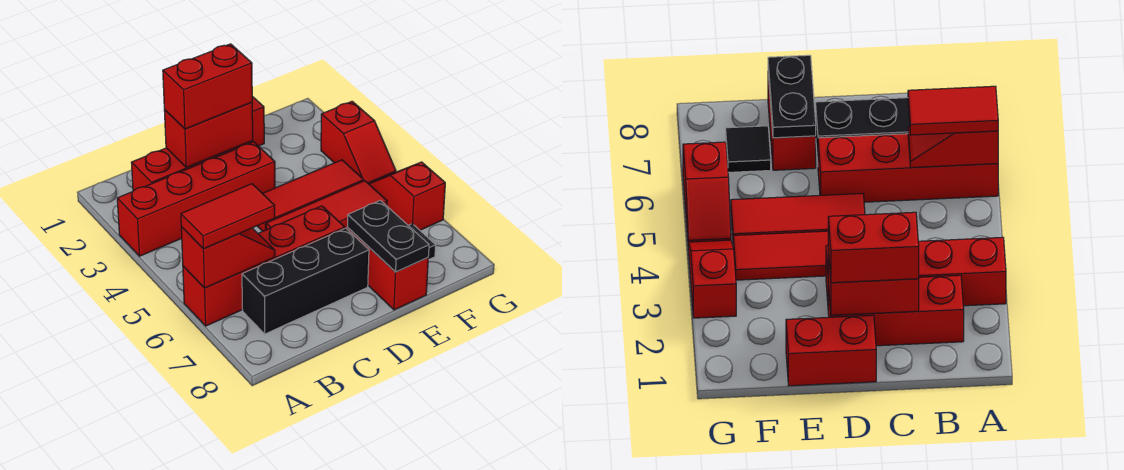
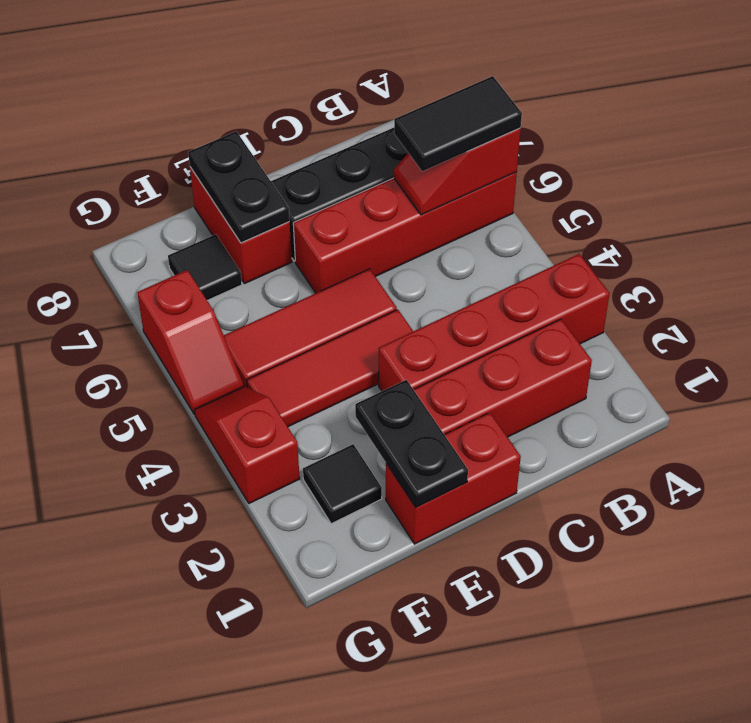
red 1x2 tile [181,184,275,249] -> black 1x2 tile [394,76,522,171]
red 1x2 brick [164,102,253,168] -> none
red 1x2 brick [163,44,252,129] -> none
none -> black 1x2 plate [355,380,468,507]
none -> black 1x1 tile [303,444,382,524]

